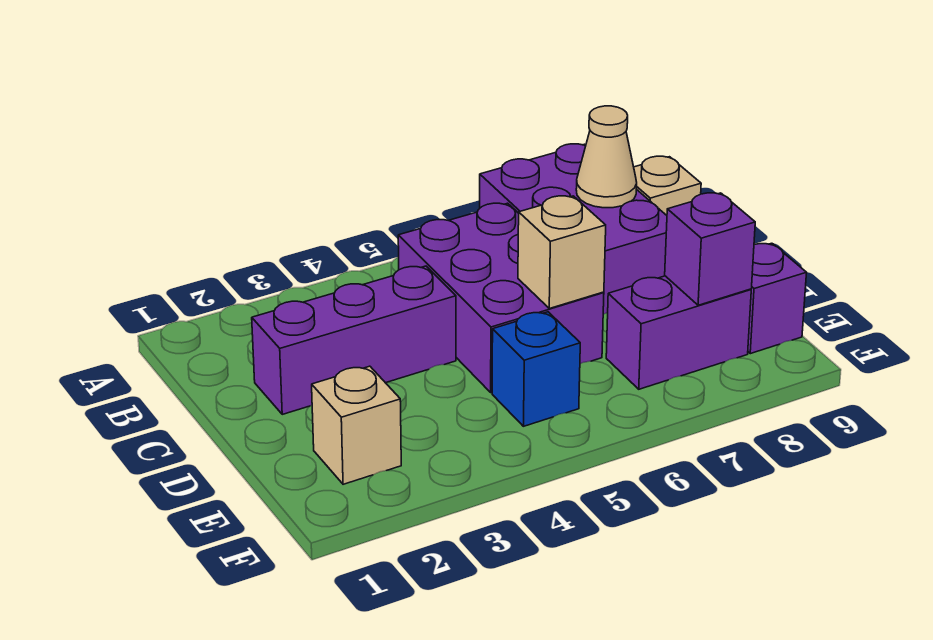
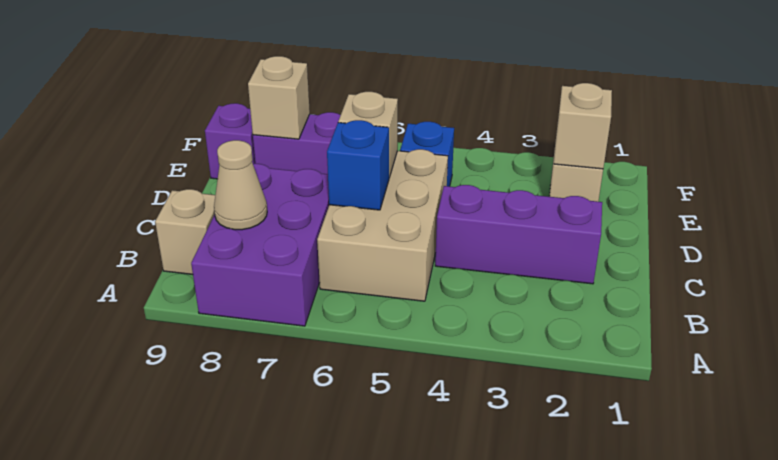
purple 2x3 brick [398,203,604,393] -> tan 2x3 brick [317,149,448,301]
none -> blue 1x1 brick [327,120,389,210]
none -> tan 1x1 brick [554,83,612,169]
purple 1x1 brick [665,193,755,305] -> tan 1x1 brick [248,56,310,139]

